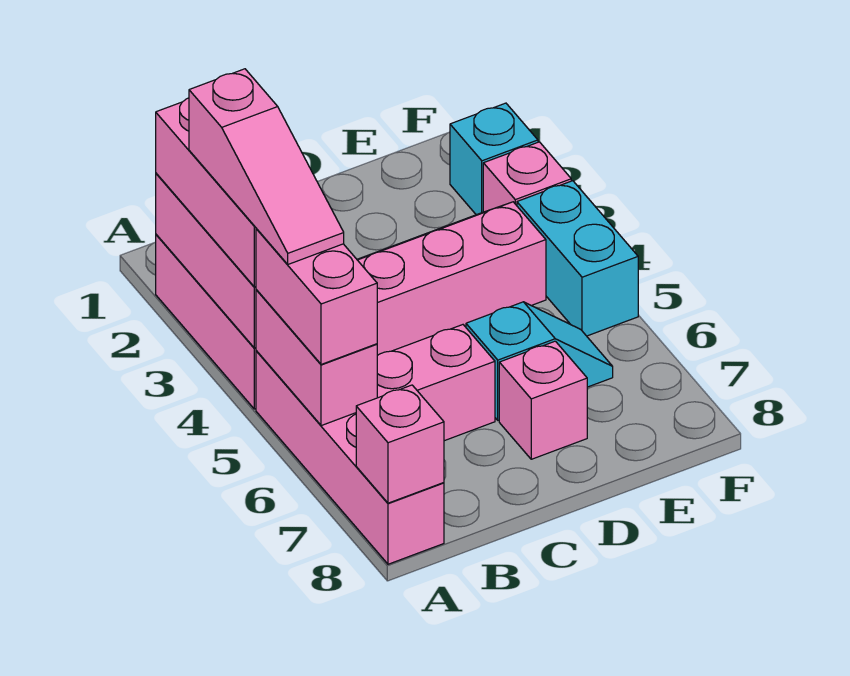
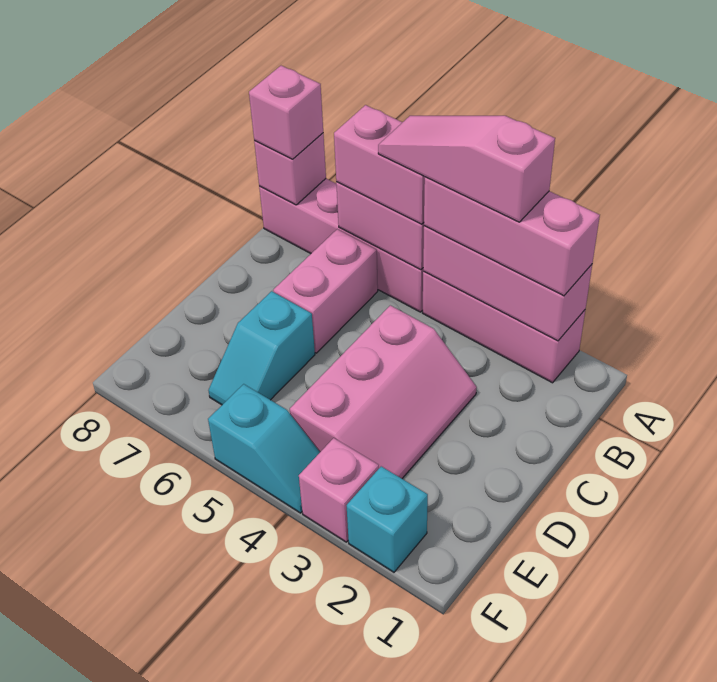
pink 1x1 brick [499,341,587,459] -> pink 1x1 brick moved to [249,66,323,159]
cyan 1x2 brick [517,181,638,336] -> cyan 1x2 slope [208,384,320,513]

